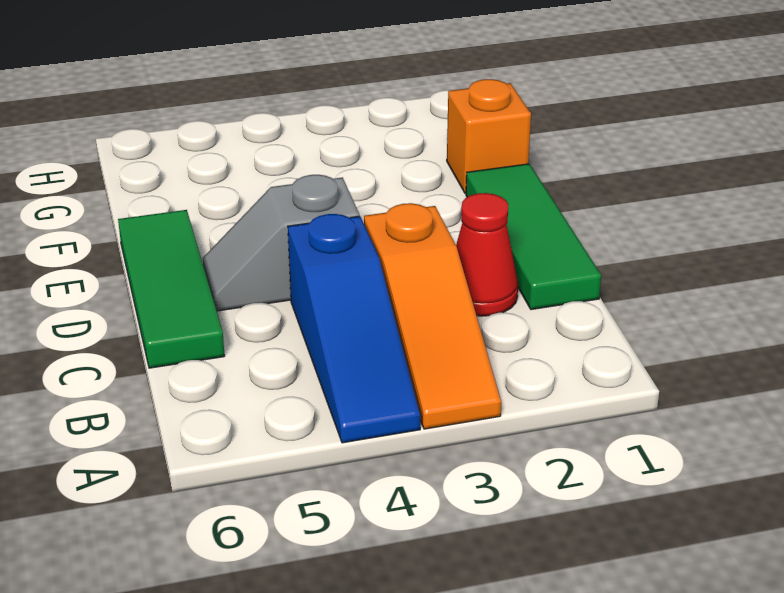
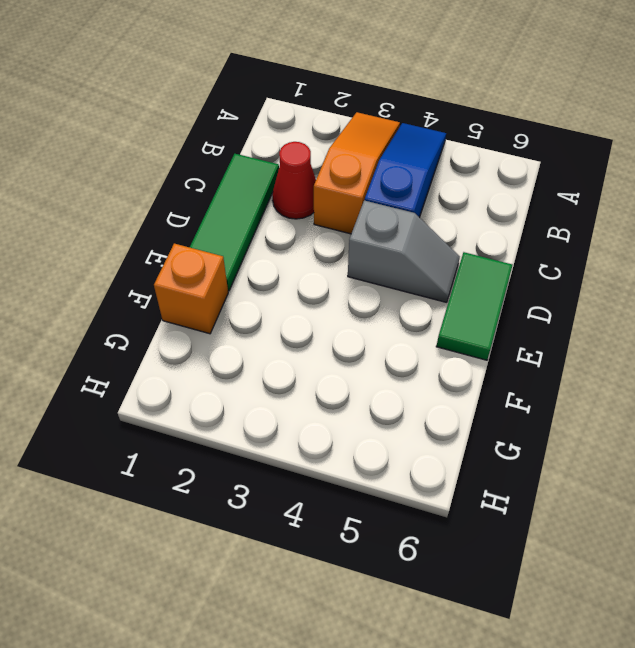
green 1x3 tile [118,210,225,368] -> green 1x2 tile [436,252,512,360]

